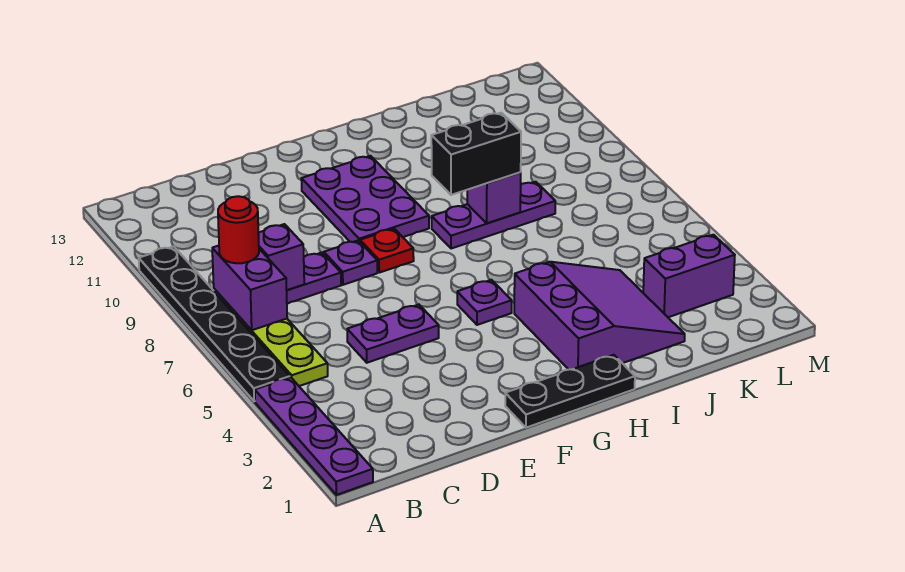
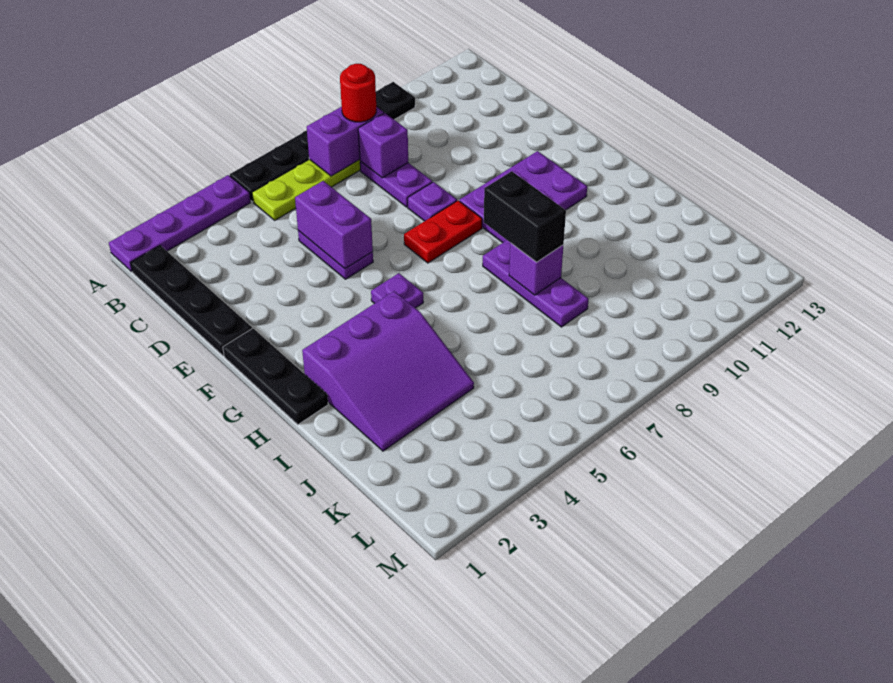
none -> black 1x4 plate [131,245,252,356]
red 1x1 plate [360,229,414,273] -> red 1x2 plate [404,201,482,263]
purple 1x2 brick [643,235,735,317] -> purple 1x2 brick moved to [295,181,373,269]

